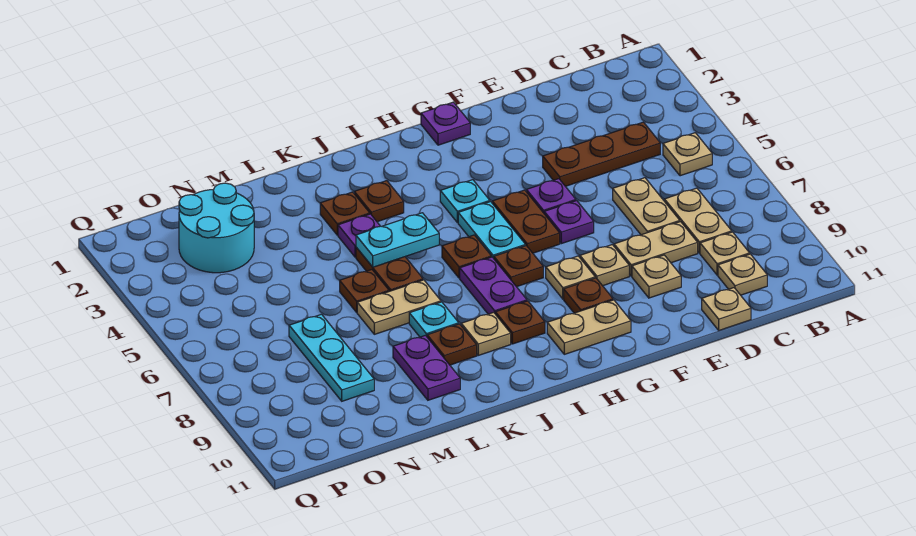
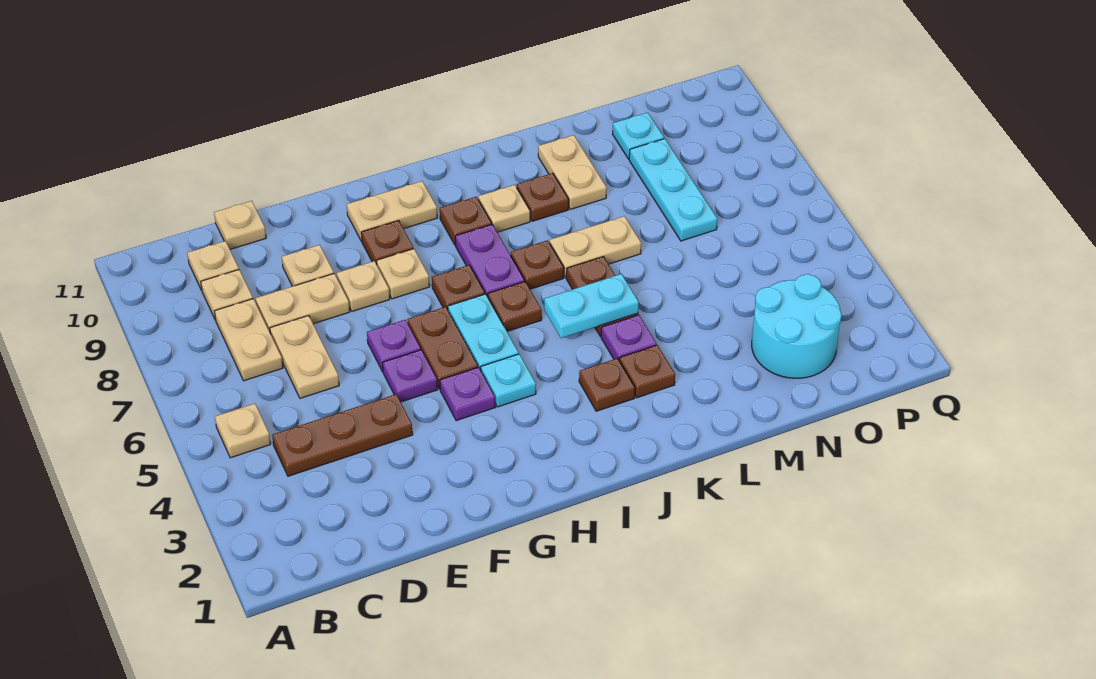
purple 1x1 plate [421,102,470,145] -> purple 1x1 plate moved to [440,367,495,421]
cyan 1x1 plate [409,302,459,337] -> cyan 1x1 plate moved to [613,113,664,159]
brown 1x1 plate [340,270,389,312] -> brown 1x1 plate moved to [511,240,564,289]
purple 1x2 plate [393,335,460,400] -> tan 1x2 plate [538,135,607,209]

